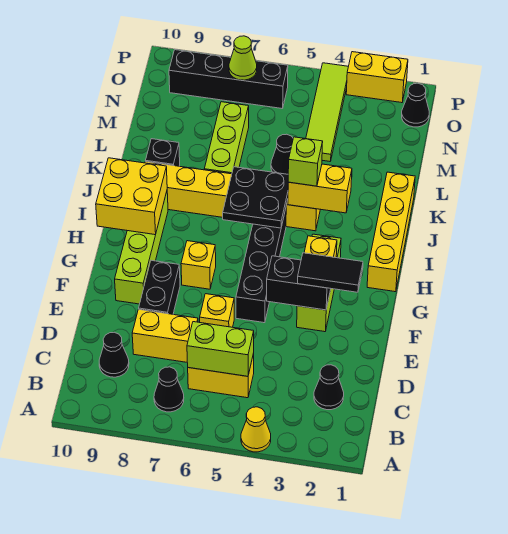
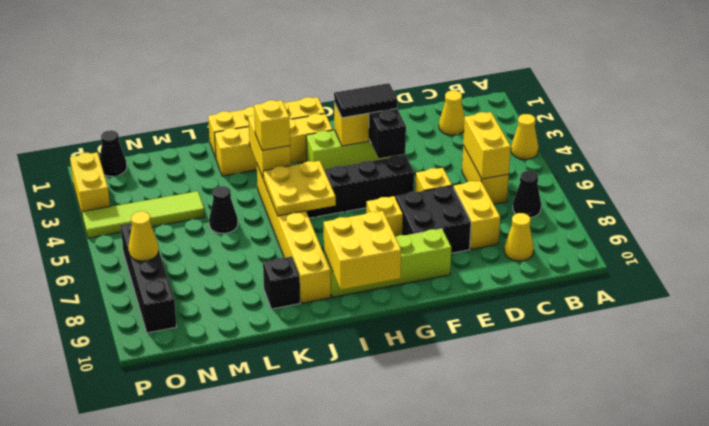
black 1x1 cone [314,365,344,410] -> yellow 1x1 cone [439,90,465,135]
lime 1x2 brick [187,322,254,376] -> yellow 1x2 brick [463,112,511,179]
black 1x1 cone [99,332,129,377] -> yellow 1x1 cone [504,213,534,261]
black 1x2 brick [139,260,180,314] -> black 2x2 brick [396,186,471,253]
black 1x2 tile [298,253,363,292] -> black 1x2 tile turned to [334,83,397,118]
none -> yellow 1x4 brick [214,114,333,176]
black 2x2 plate [223,167,288,228] -> yellow 2x2 plate [263,161,336,216]
lime 1x1 brick [288,137,323,186] -> yellow 1x1 brick [254,100,290,150]
lime 1x3 brick [204,102,249,174] -> none
lime 1x1 cone [229,36,257,80] -> yellow 1x1 cone [128,211,159,261]

